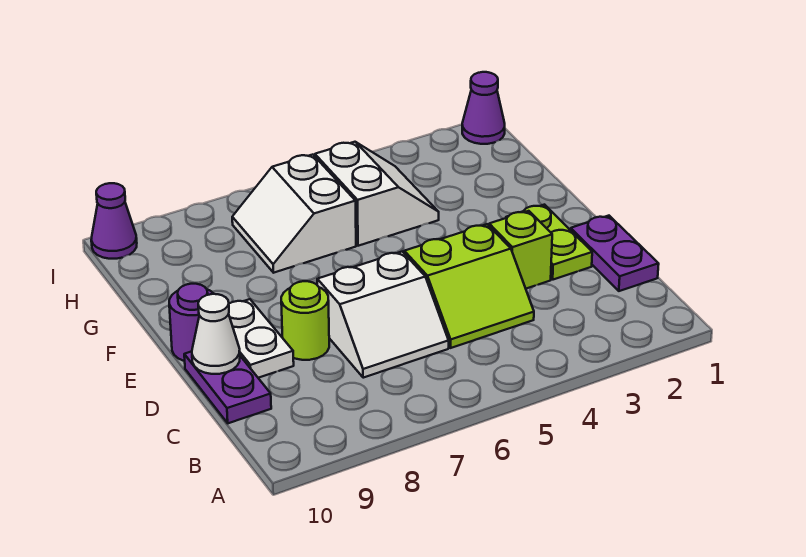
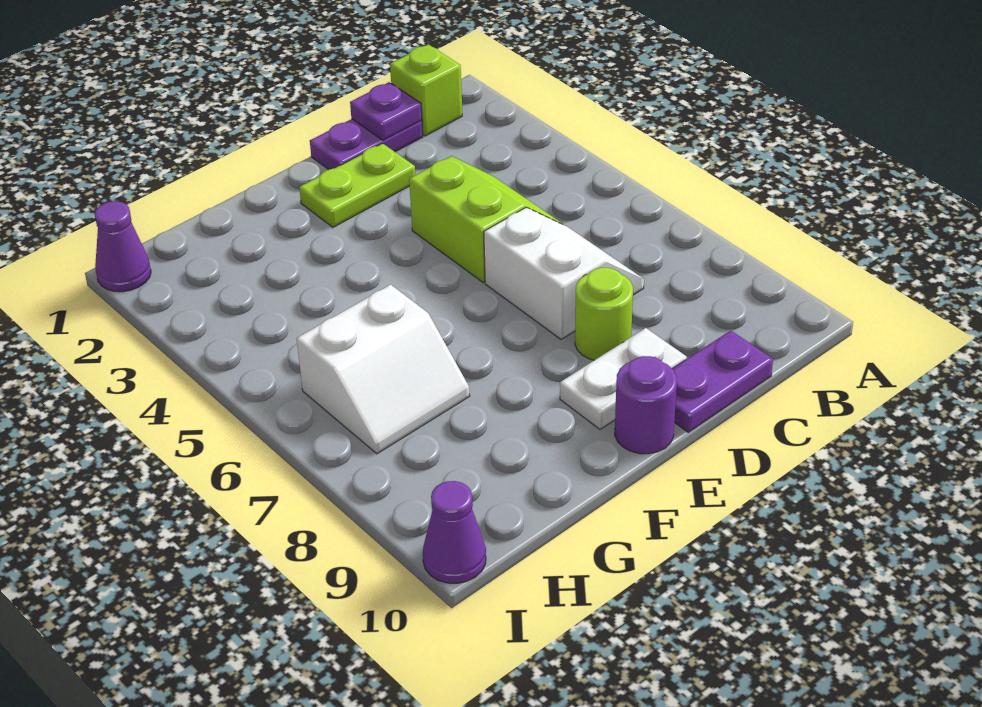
none -> purple 1x1 plate [350,82,422,140]
lime 1x1 brick [489,211,552,289] -> lime 1x1 brick moved to [390,44,462,136]
white 1x1 cone [192,294,240,374] -> none
white 2x2 slope [315,142,439,246] -> none

